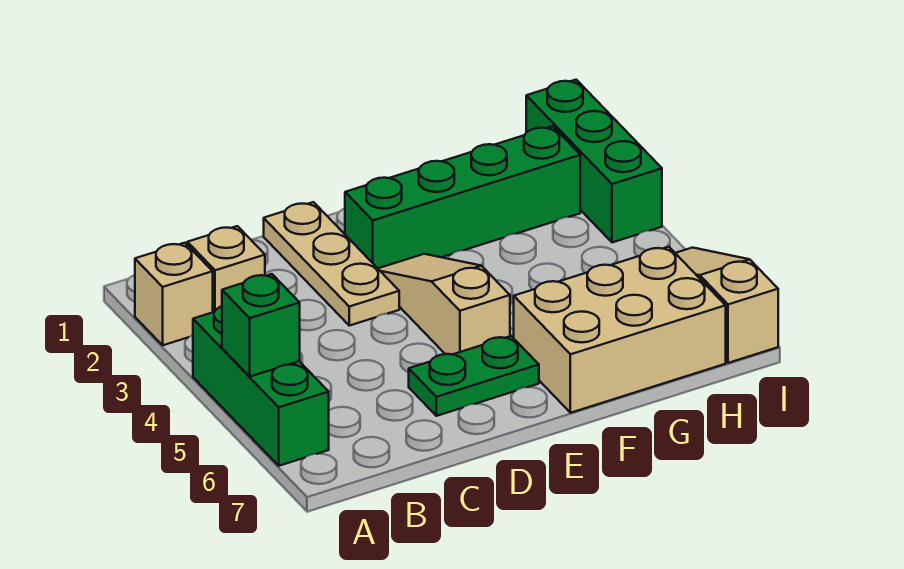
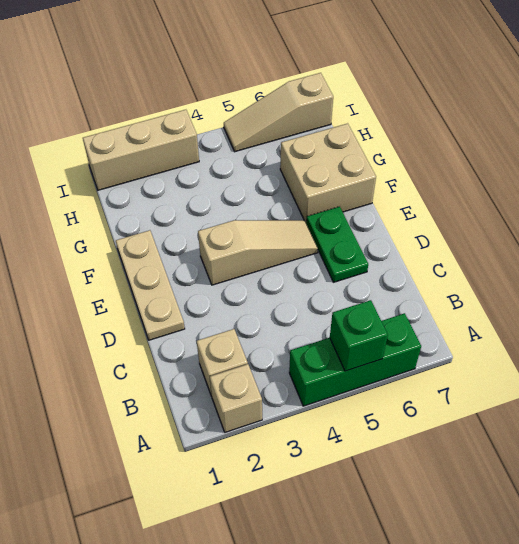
tan 1x3 plate [264,202,399,326] -> tan 1x3 plate turned to [116,230,185,340]
green 1x4 brick [345,126,580,268] -> none
tan 1x3 slope [378,254,510,354] -> tan 1x3 slope turned to [198,220,318,285]
tan 2x3 brick [514,247,726,413] -> tan 2x2 brick [280,123,376,222]
green 1x3 brick [526,80,662,242] -> tan 1x3 brick [83,110,199,190]

